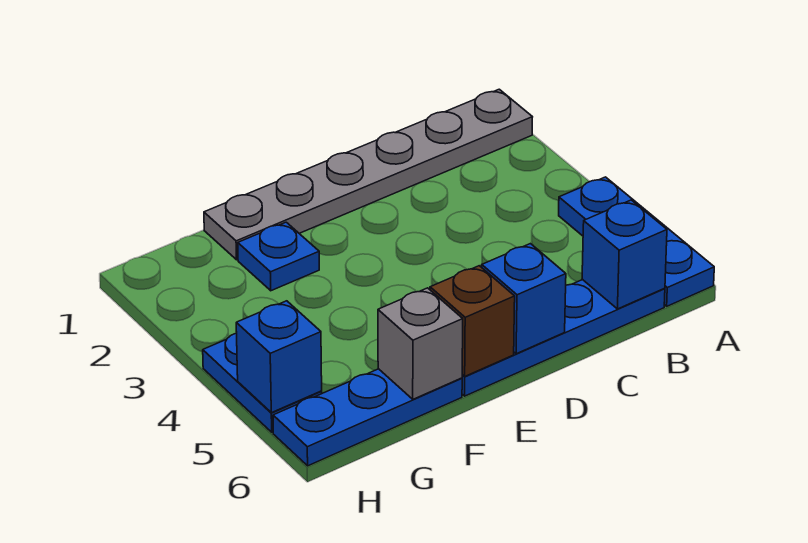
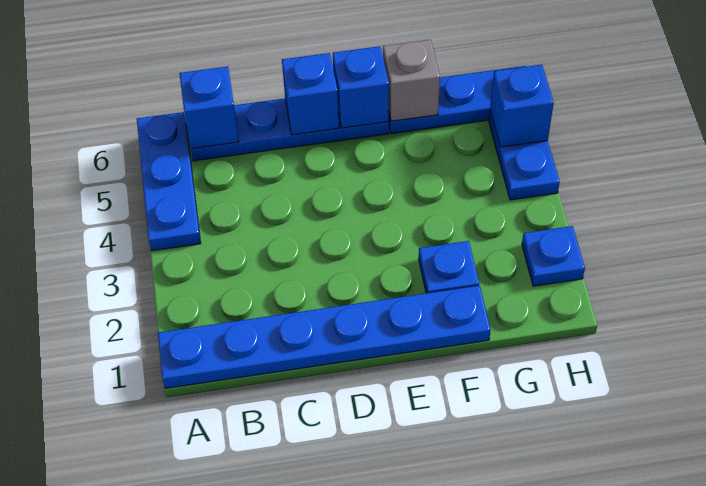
grey 1x6 plate [204,89,532,260] -> blue 1x6 plate [158,286,490,388]
brown 1x1 brick [430,266,515,376] -> blue 1x1 brick [333,46,389,128]
none -> blue 1x1 plate [522,226,585,286]

